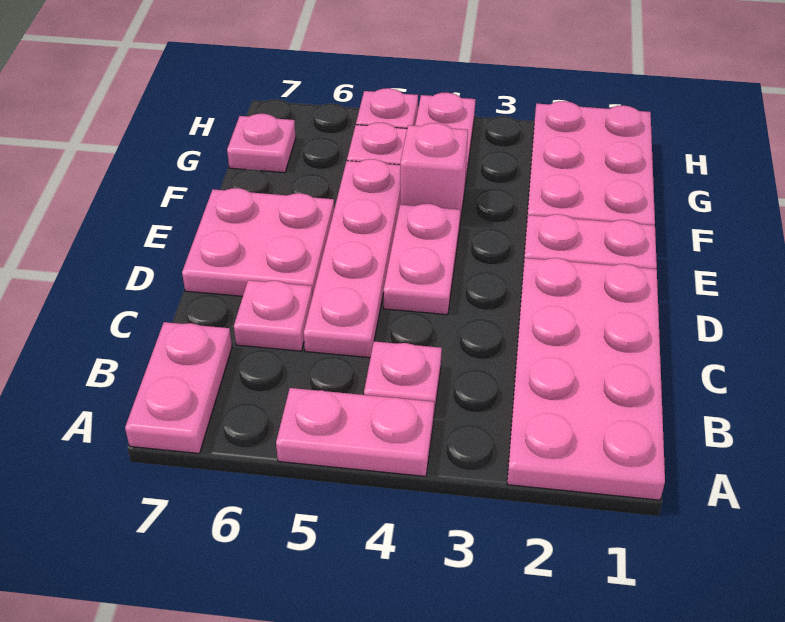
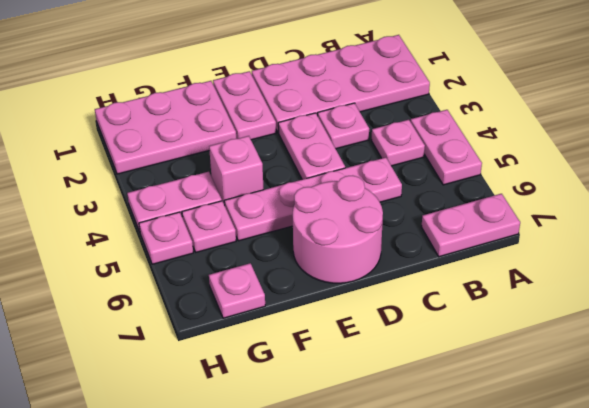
pink 1x1 plate [234,280,313,351] -> pink 1x1 plate moved to [318,103,369,149]
pink 1x2 plate [384,204,460,315] -> pink 1x2 plate turned to [278,113,345,179]
pink 2x2 plate [182,188,334,296] -> pink 2x2 round brick [293,176,383,283]

